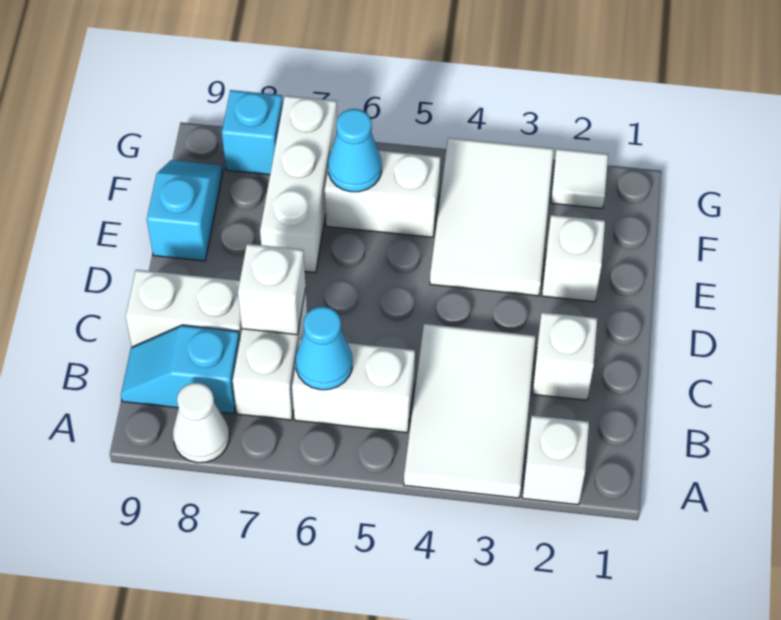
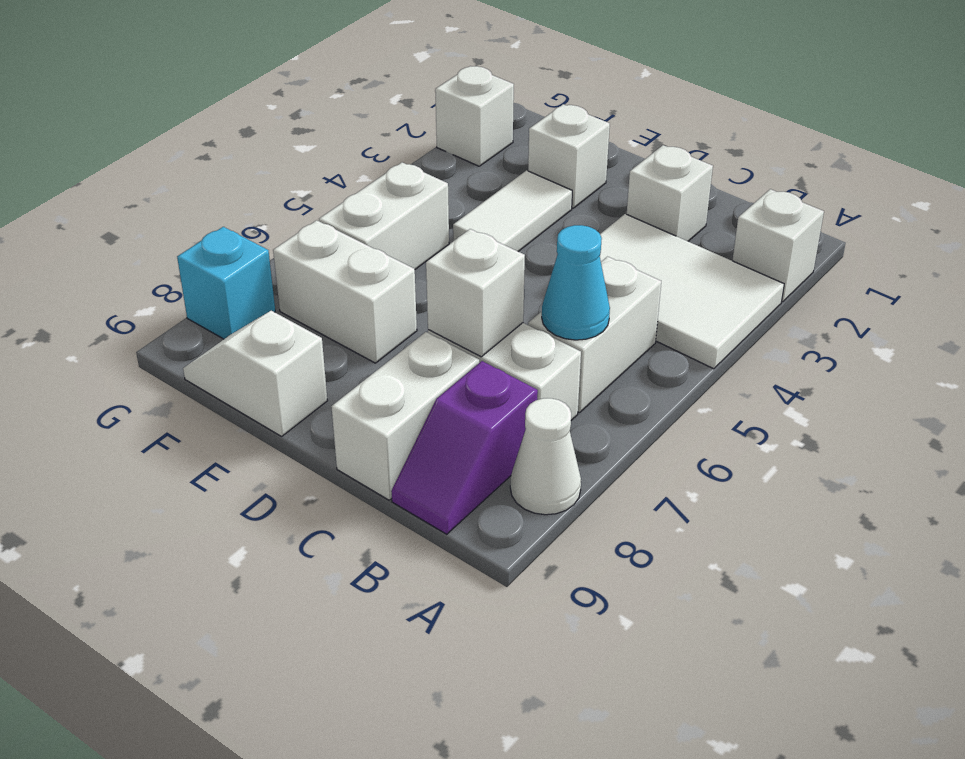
cyan 1x2 slope [121,325,240,414] -> purple 1x2 slope [391,361,538,534]
white 2x3 tile [430,138,554,296] -> white 1x2 tile [453,170,572,251]
white 1x3 brick [260,96,337,273] -> white 1x2 brick [273,220,417,363]
cyan 1x2 slope [147,160,223,261] -> white 1x2 slope [183,311,328,436]
cyan 1x1 cone [328,109,382,192] -> none
white 1x1 tile [551,149,608,209] -> white 1x1 brick [435,66,514,166]

